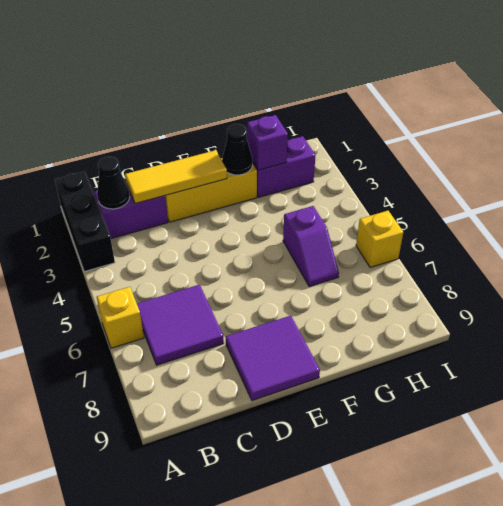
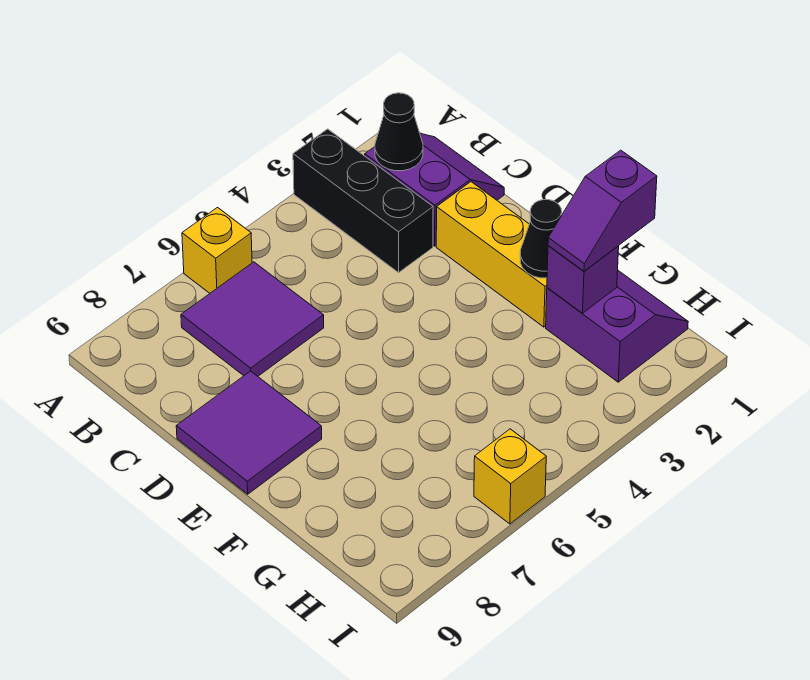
black 1x3 brick [55,171,115,272] -> black 1x3 brick turned to [293,129,433,273]
yellow 1x3 tile [125,150,227,204] -> none
purple 1x2 slope [283,206,339,287] -> purple 1x2 slope moved to [548,150,657,271]

